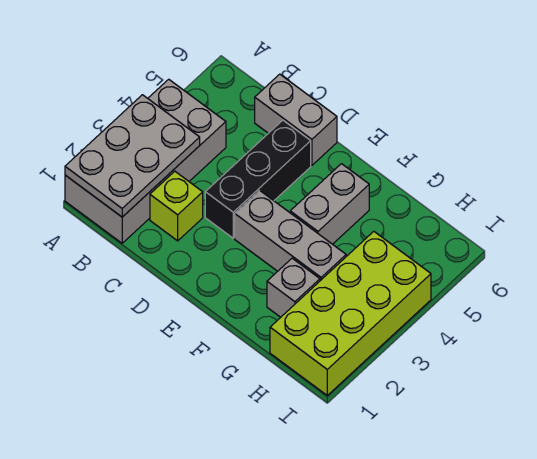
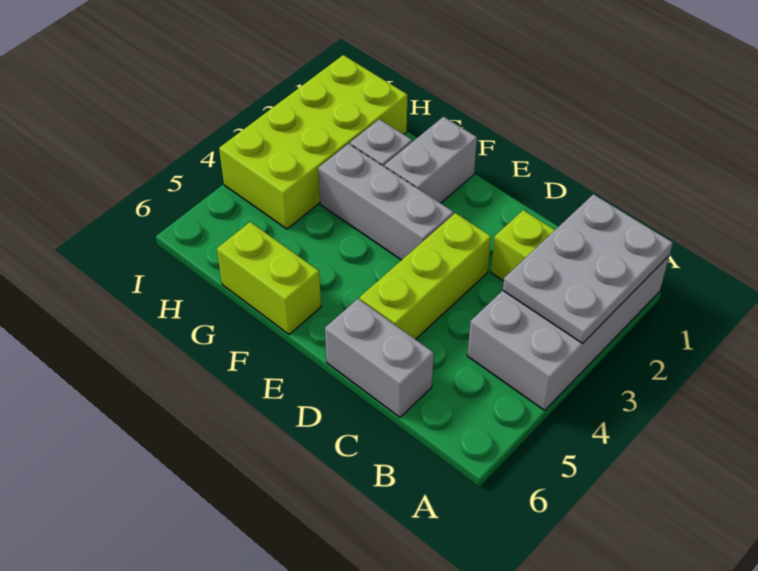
black 1x3 brick [205,120,311,238] -> lime 1x3 brick [360,213,491,340]
grey 1x2 brick [290,164,369,244] -> grey 1x2 brick moved to [385,117,477,203]
none -> lime 1x2 brick [217,222,321,334]

